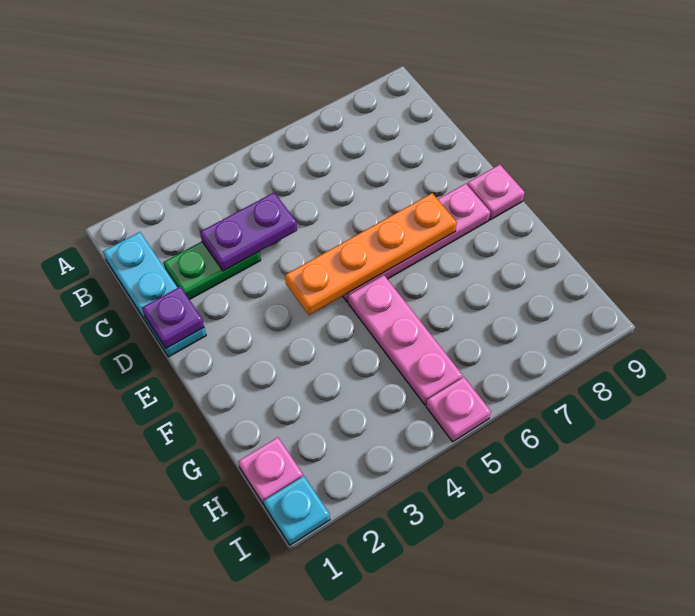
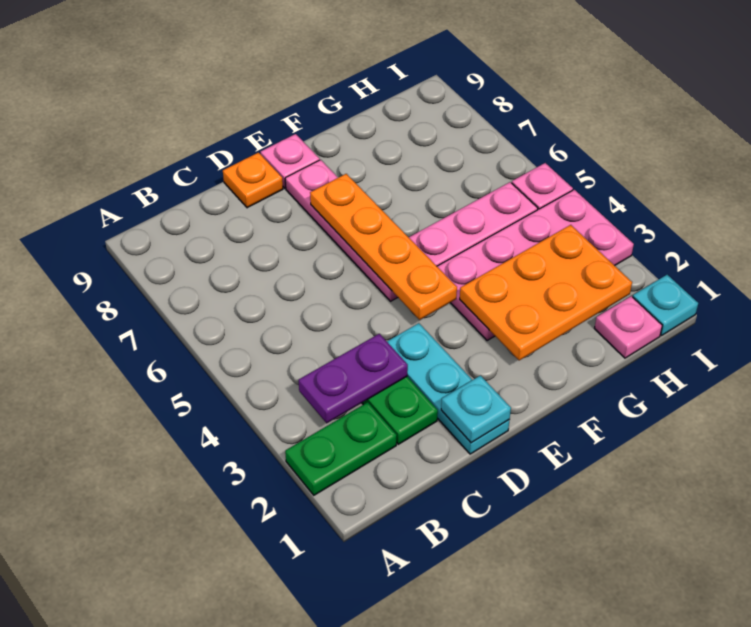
none -> green 1x2 plate [285,402,396,495]
cyan 1x3 plate [103,232,206,357] -> cyan 1x3 plate turned to [387,323,509,454]
purple 1x2 plate [200,192,297,271] -> purple 1x2 plate turned to [299,334,408,423]
purple 1x1 plate [142,287,204,348] -> cyan 1x1 plate [441,376,511,443]
none -> orange 1x1 plate [223,153,283,208]
none -> orange 2x3 plate [460,225,632,360]
none -> pink 2x4 plate [437,190,634,341]

